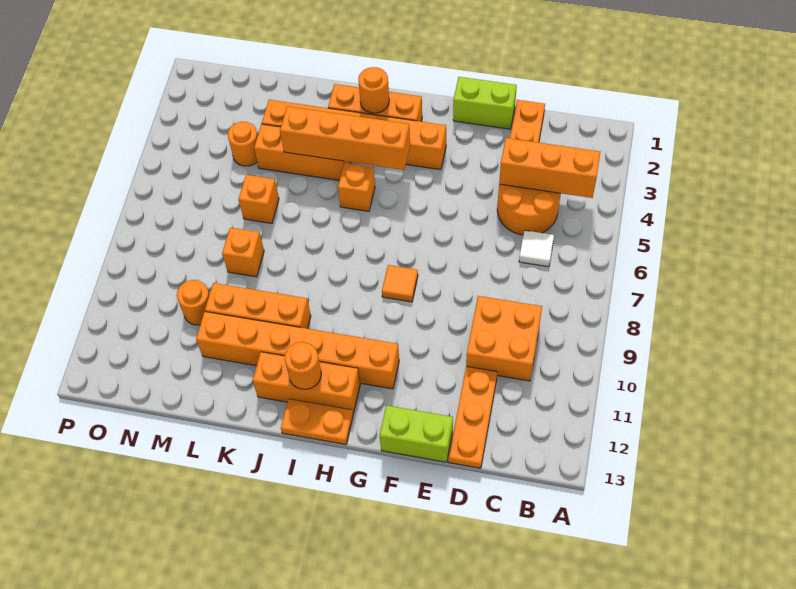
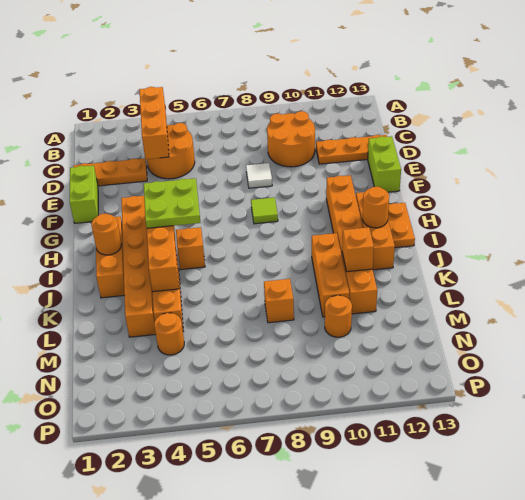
white 1x1 tile [519,230,554,267] -> white 1x1 tile moved to [246,163,272,188]
orange 2x2 brick [466,296,542,381] -> orange 2x2 round brick [267,111,315,167]
orange 1x1 tile [382,265,418,302] -> lime 1x1 tile [251,197,278,224]
none -> lime 2x2 plate [144,178,200,228]
orange 1x1 brick [239,175,279,223] -> orange 1x1 brick moved to [342,227,374,272]

